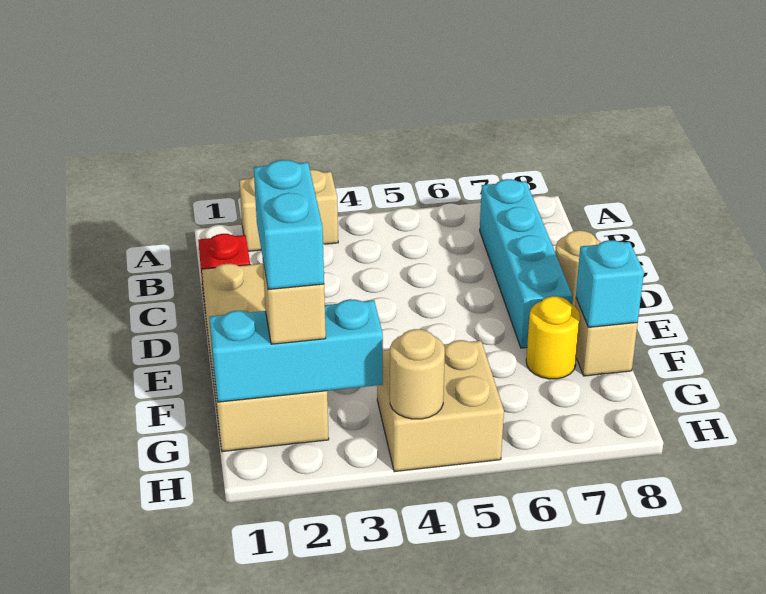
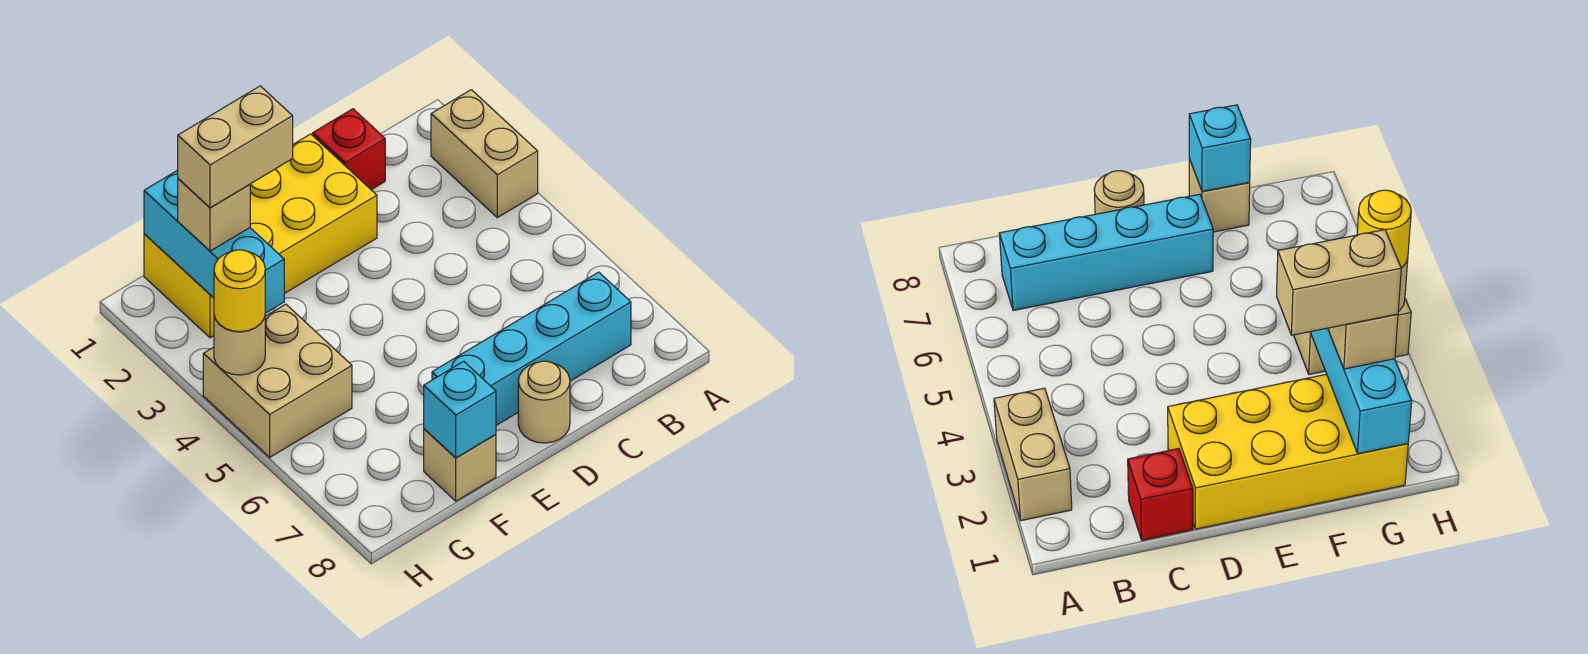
tan 2x4 brick [202,263,329,452] -> yellow 2x4 brick [144,134,377,338]
cyan 1x2 brick [254,160,324,289] -> tan 1x2 brick [178,86,293,208]
yellow 1x1 round brick [526,296,580,379] -> yellow 1x1 round brick moved to [214,250,265,332]

